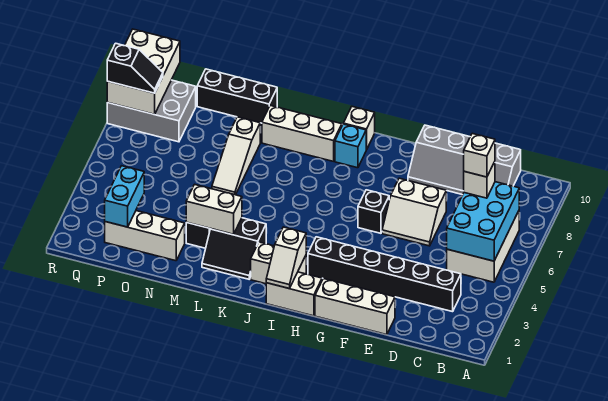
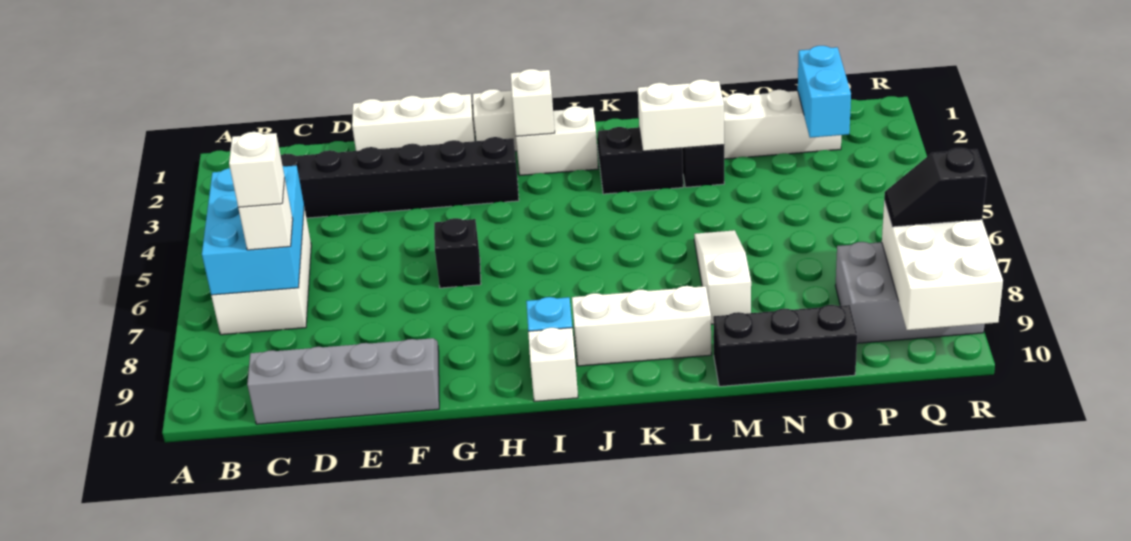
white 2x2 slope [382,178,446,246] -> none

